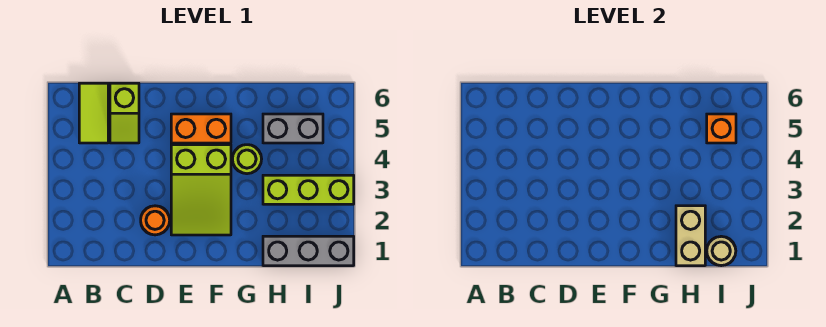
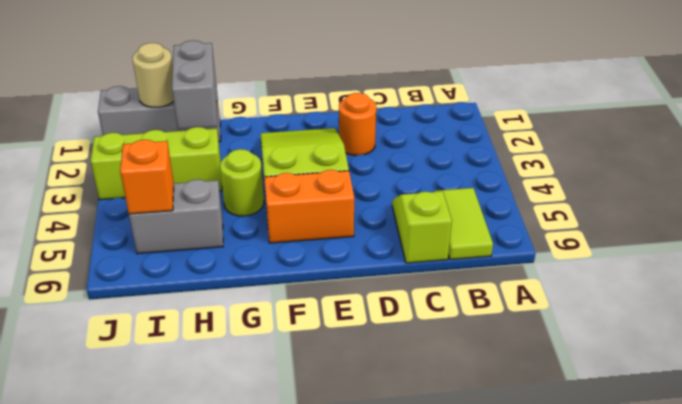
tan 1x2 brick [676,206,705,266] -> grey 1x2 brick [172,40,217,129]

